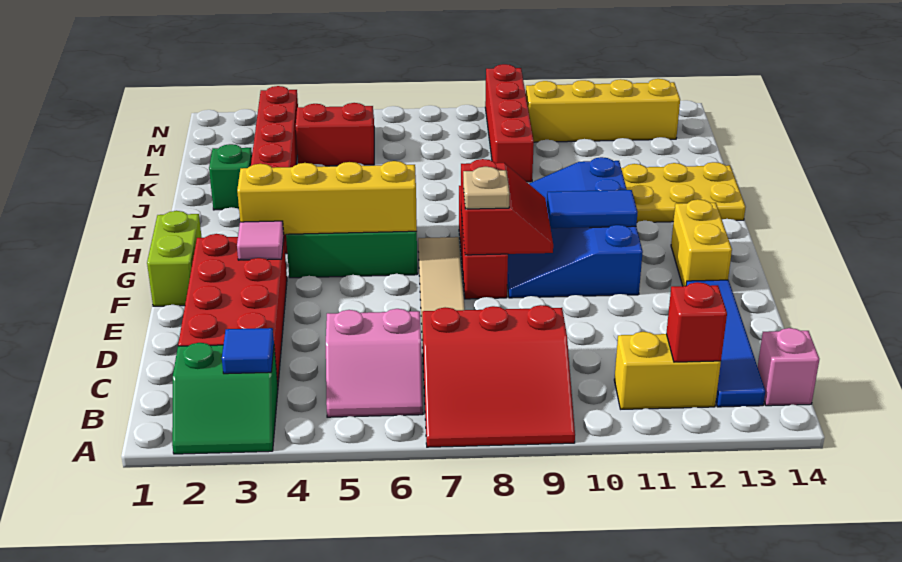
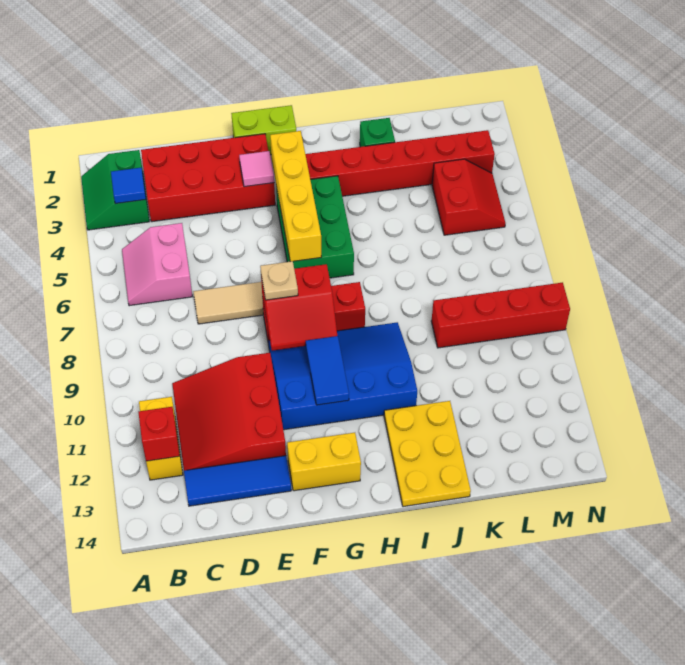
red 3x3 slope [422,305,575,447] -> red 3x3 slope moved to [172,353,286,470]
blue 1x4 tile [686,280,765,407] -> blue 1x3 tile [184,456,291,506]
pink 1x1 brick [758,328,819,406] -> none
yellow 1x4 brick [526,79,680,142] -> none

